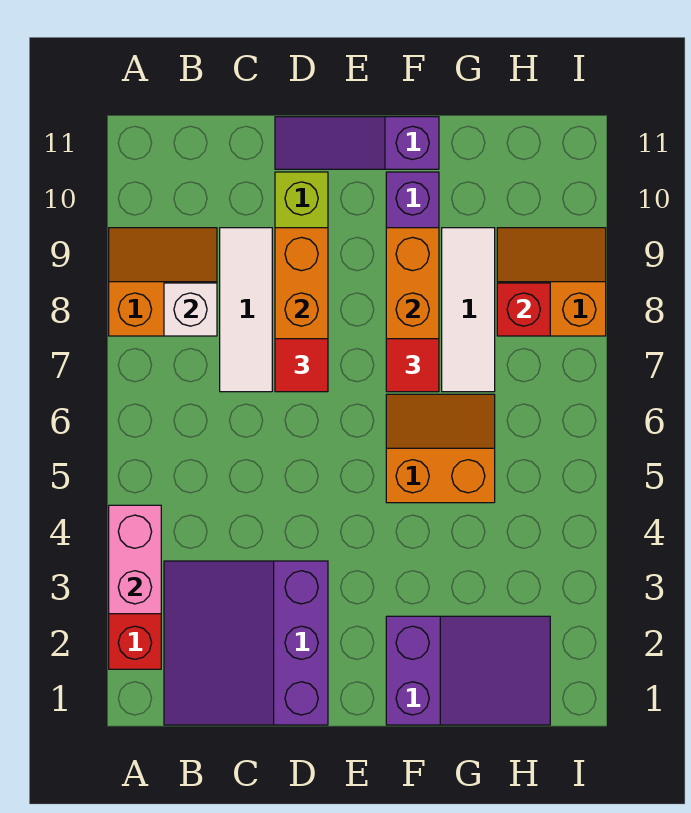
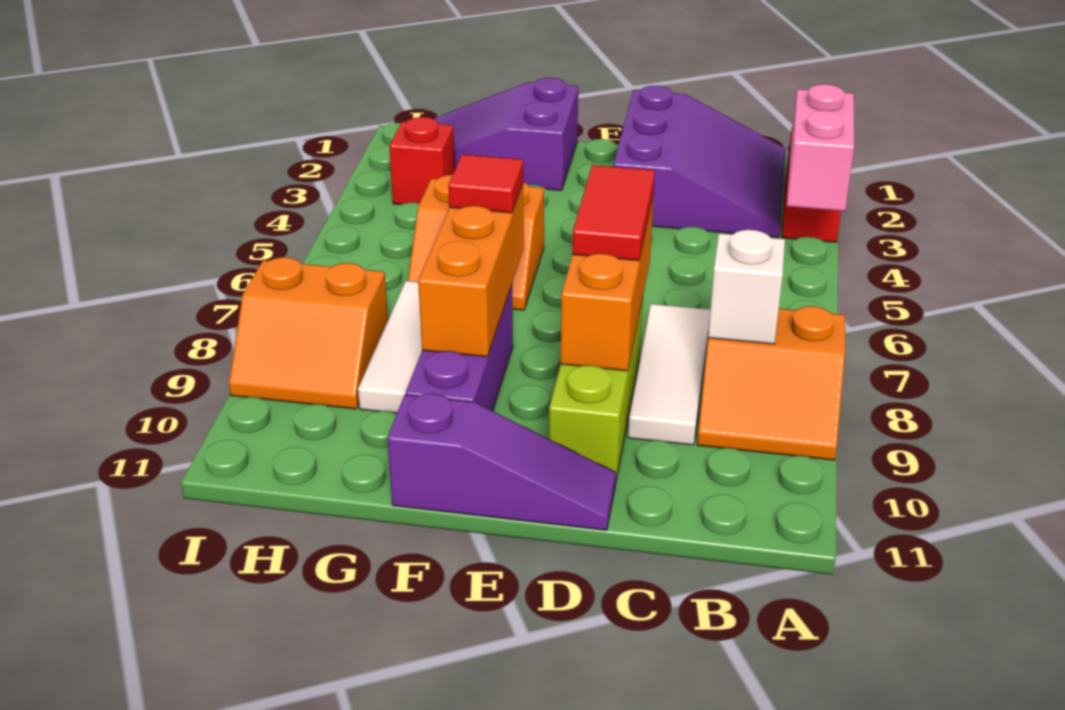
red 1x1 tile [275,339,328,392] -> red 1x2 tile [572,165,655,261]
red 1x1 brick [497,283,550,336] -> red 1x1 brick moved to [389,117,455,205]

